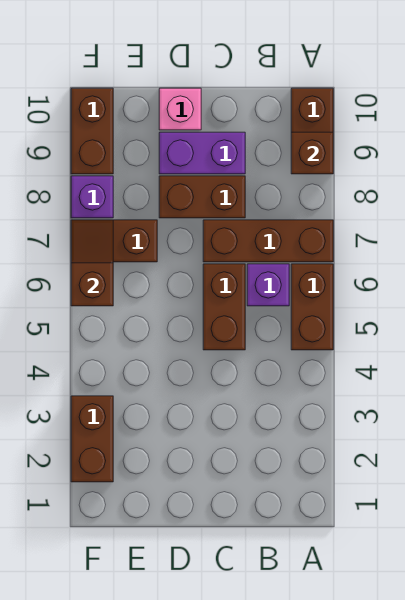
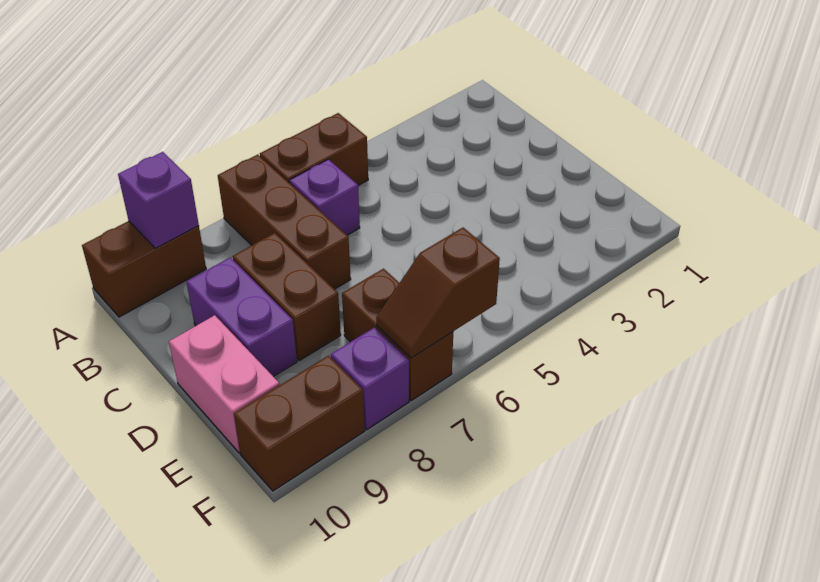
brown 1x1 brick [291,132,333,174] -> purple 1x1 brick [118,152,199,248]
brown 1x2 brick [203,264,245,350] -> none
pink 1x1 brick [159,88,201,130] -> pink 1x2 brick [169,315,279,453]
brown 1x2 brick [71,396,113,482] -> none

